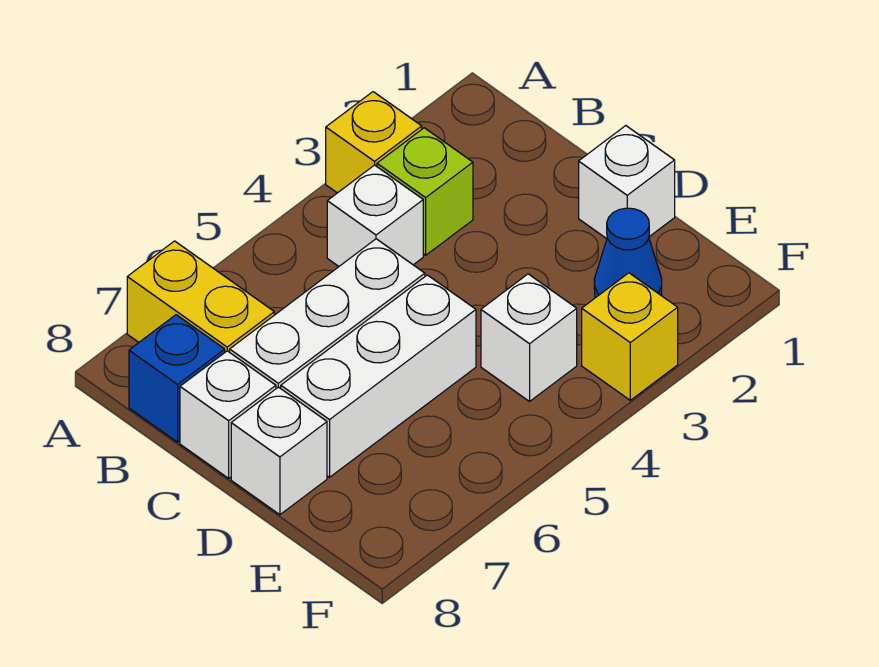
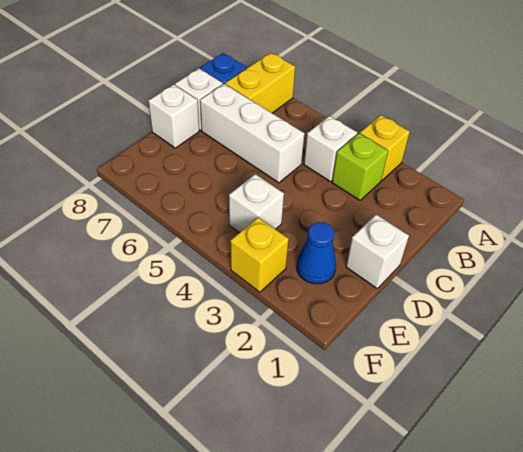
white 1x3 brick [281,275,476,477] -> none

